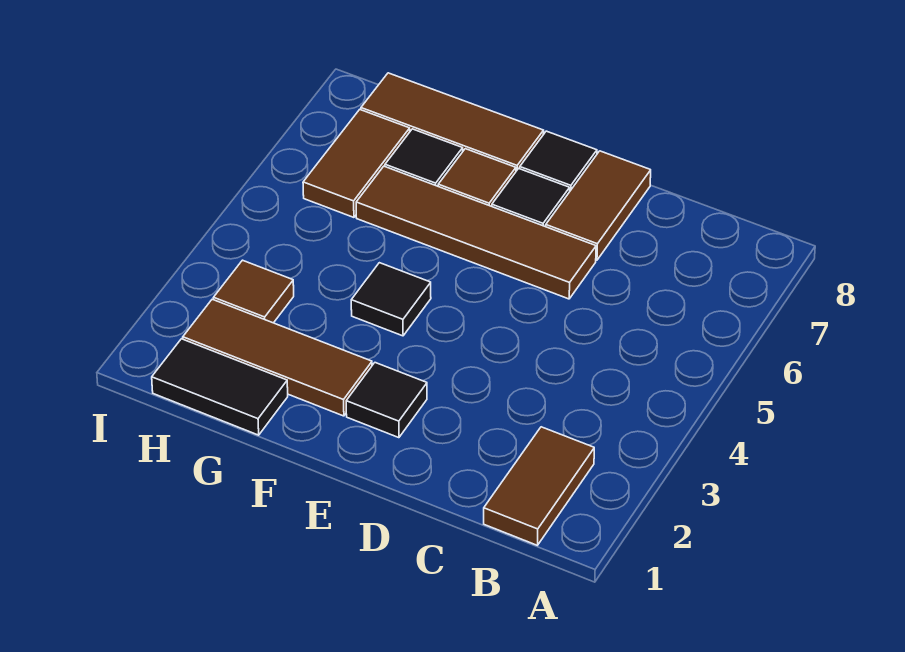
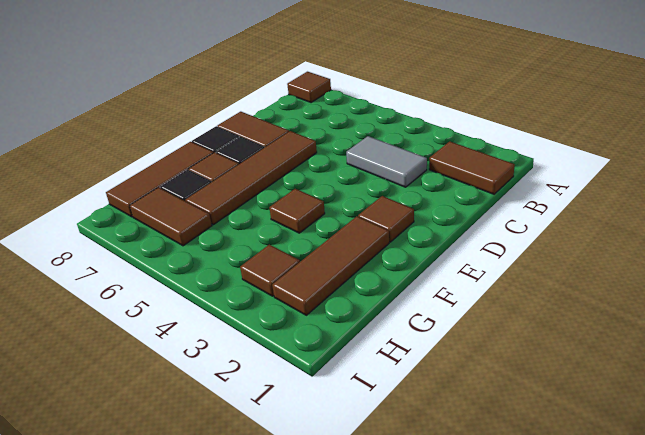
none -> brown 1x1 tile [287,72,331,102]
none -> grey 1x2 tile [346,136,427,187]
black 1x1 tile [346,363,427,438] -> brown 1x1 tile [358,196,414,242]
black 1x1 tile [351,263,431,336] -> brown 1x1 tile [269,189,325,233]
black 1x2 tile [152,339,288,435] -> none

